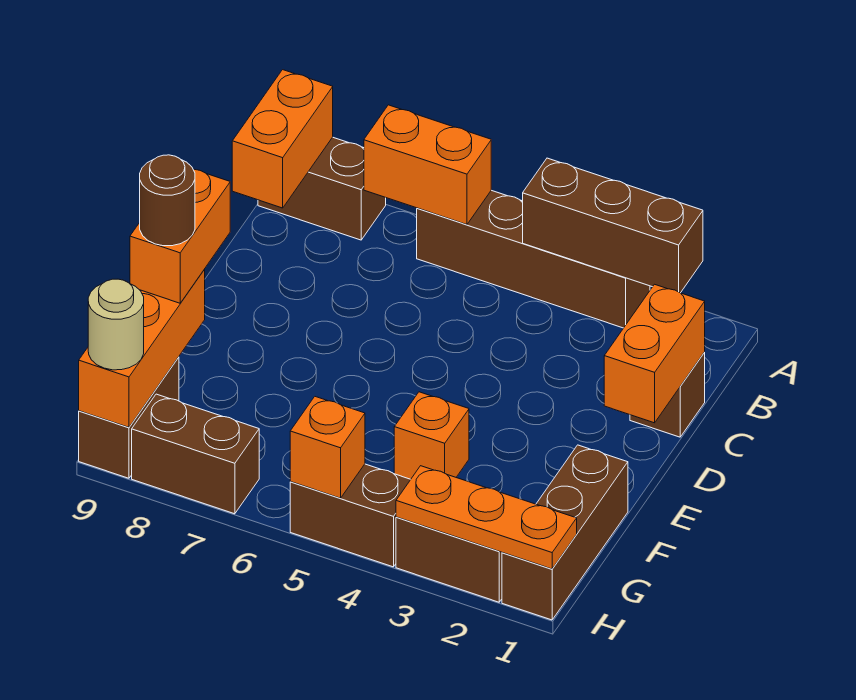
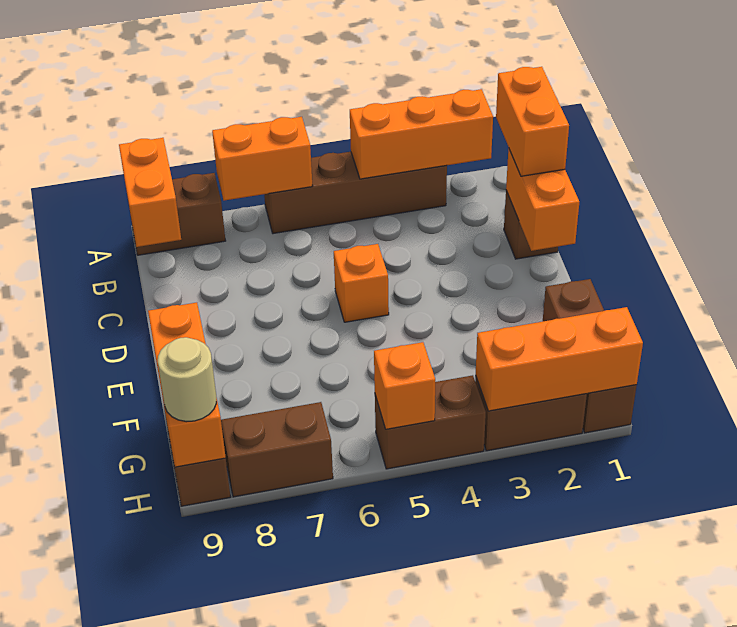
brown 1x3 brick [523,158,703,293] -> orange 1x3 brick [350,89,493,179]
orange 1x2 brick [130,169,230,303] -> orange 1x2 brick moved to [496,67,569,176]
orange 1x1 brick [394,392,469,479] -> orange 1x1 brick moved to [334,244,389,322]
brown 1x1 round brick [140,155,195,246] -> none
orange 1x3 plate [396,466,577,569] -> orange 1x3 brick [476,307,643,411]

